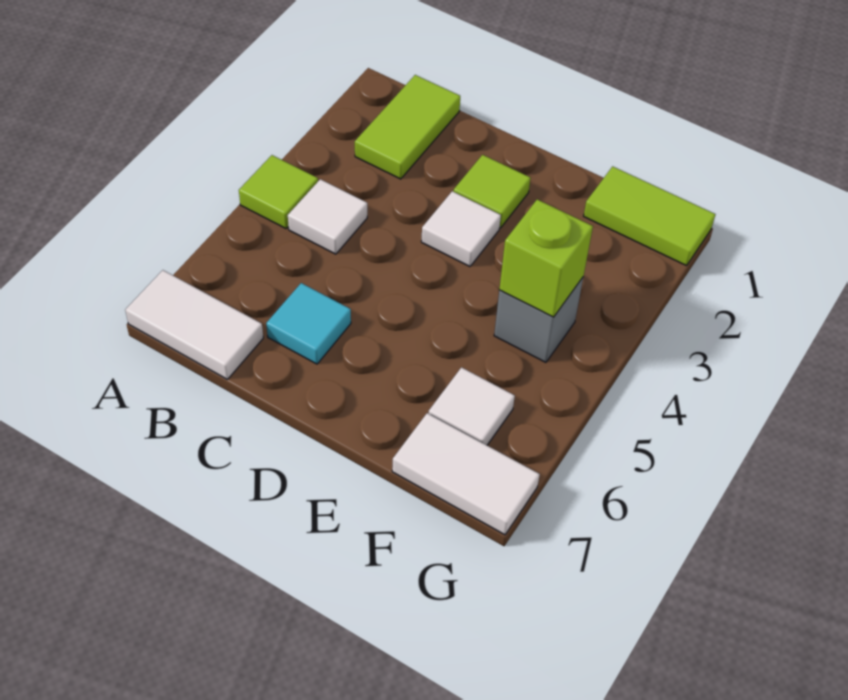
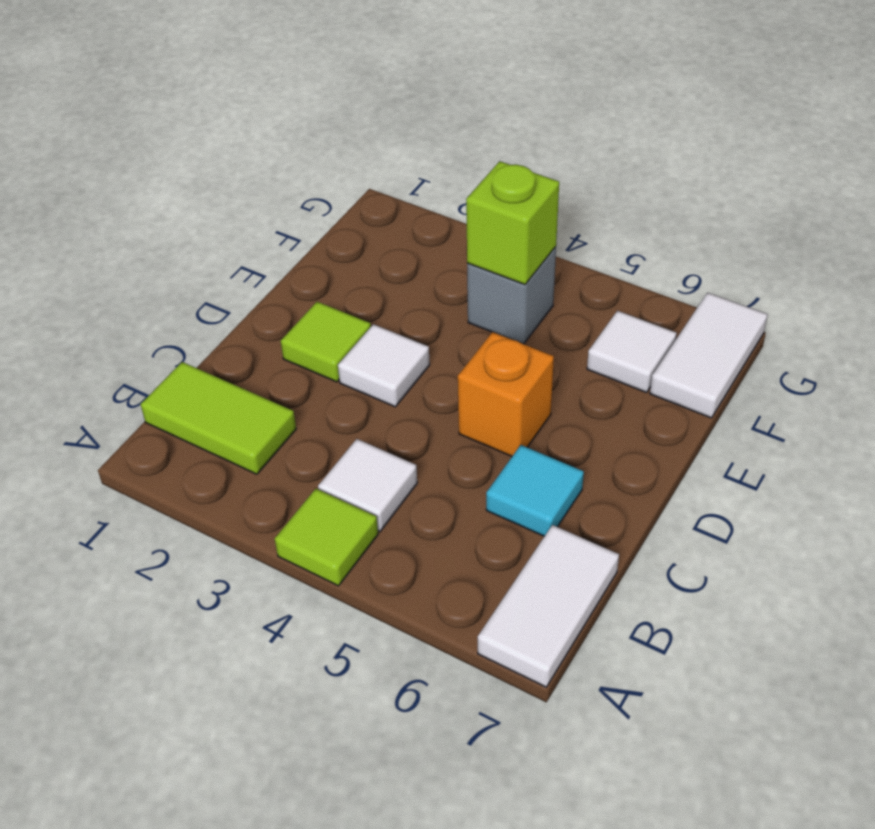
none -> orange 1x1 brick [458,332,554,456]
lime 1x2 tile [584,166,715,266] -> none

